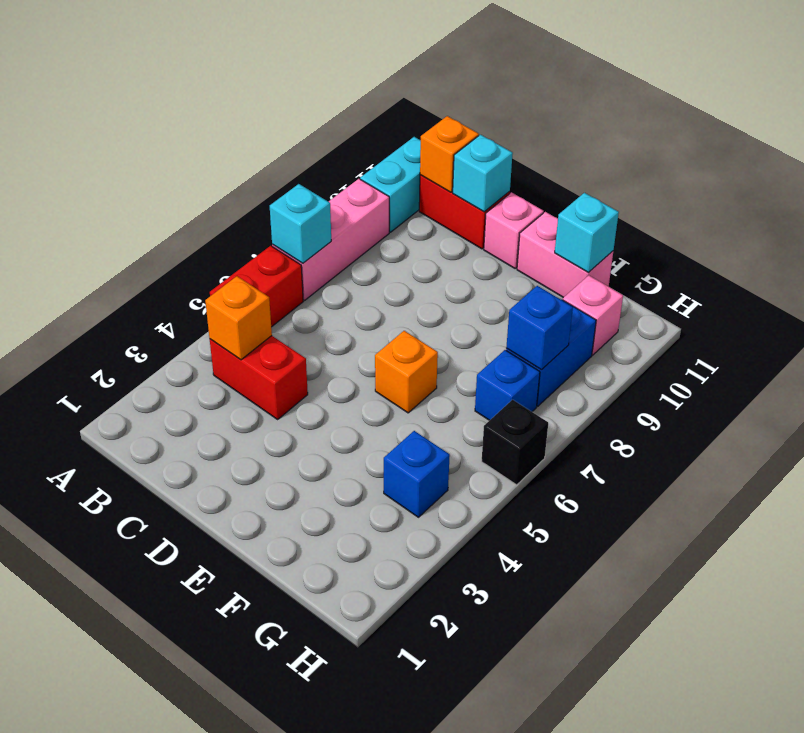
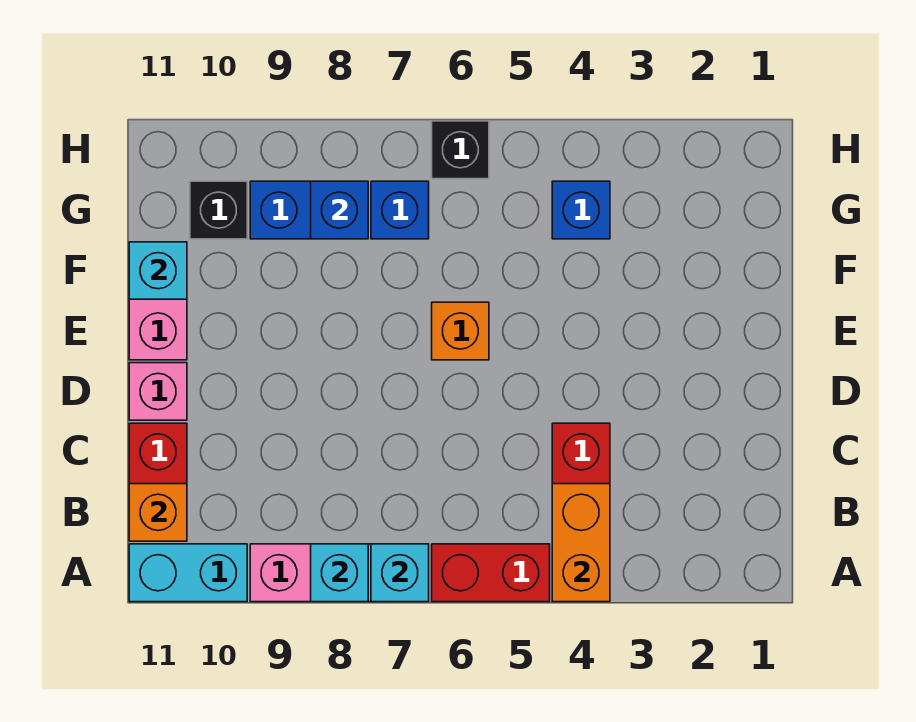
orange 1x1 brick [205,276,272,360] -> orange 1x2 brick [552,484,610,602]
cyan 1x1 brick [453,135,513,212] -> cyan 1x1 brick moved to [311,544,368,602]
pink 1x1 brick [563,275,623,355] -> black 1x1 brick [190,181,247,239]

